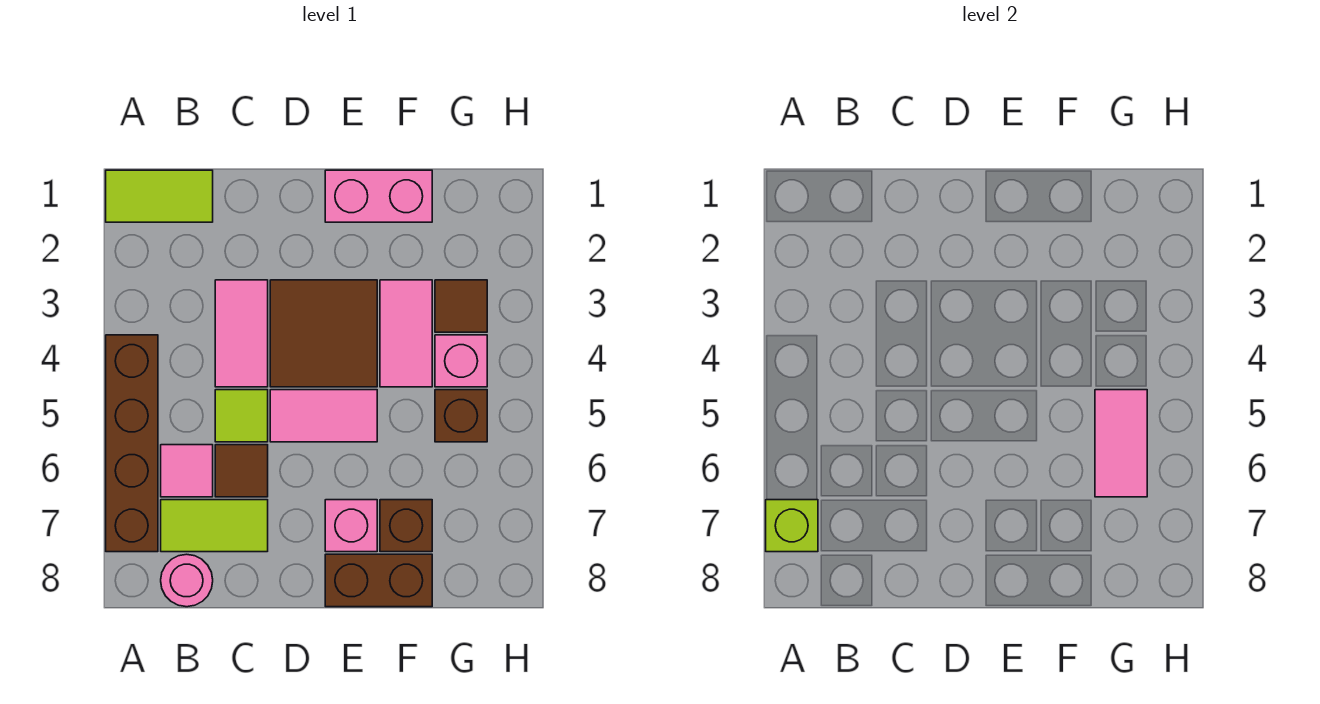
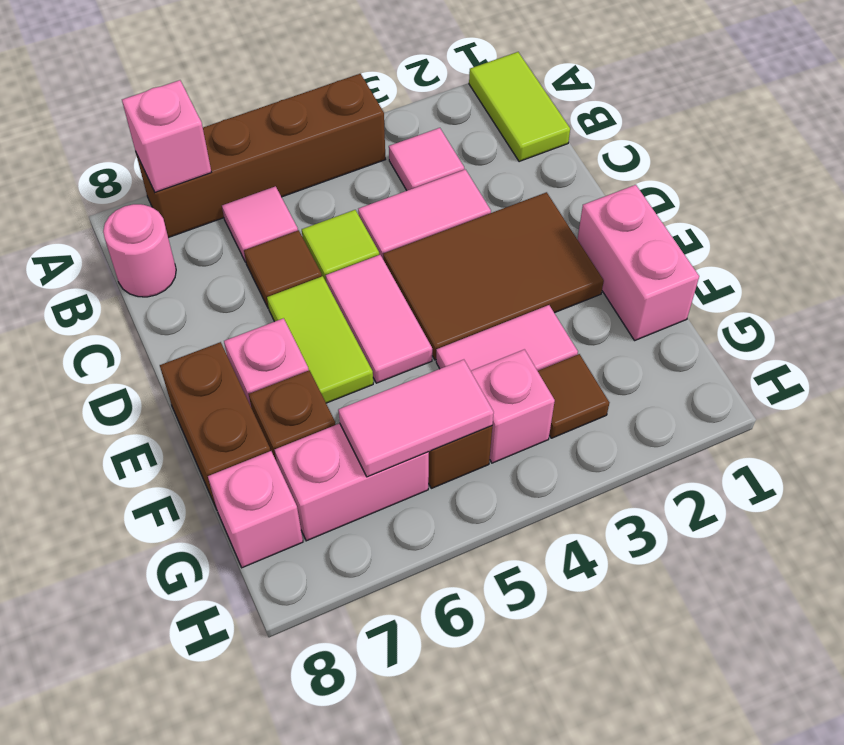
lime 1x1 brick [766,500,818,552] -> pink 1x1 brick [122,80,211,192]
none -> pink 1x1 tile [389,128,464,190]
lime 1x2 tile [161,500,268,552] -> lime 1x2 tile moved to [267,276,373,403]
brown 2x2 tile [270,280,377,387] -> brown 2x3 tile [383,192,604,360]
none -> pink 1x2 brick [275,423,429,541]
none -> pink 1x1 brick [208,451,303,568]

